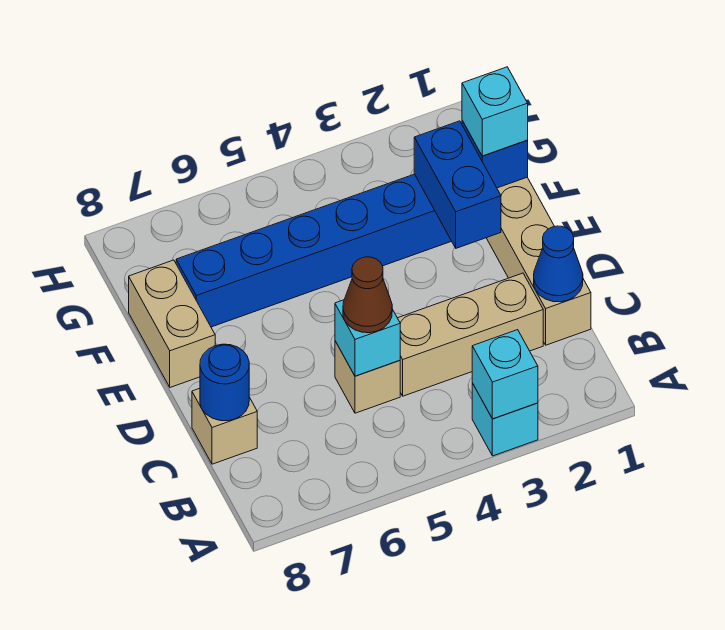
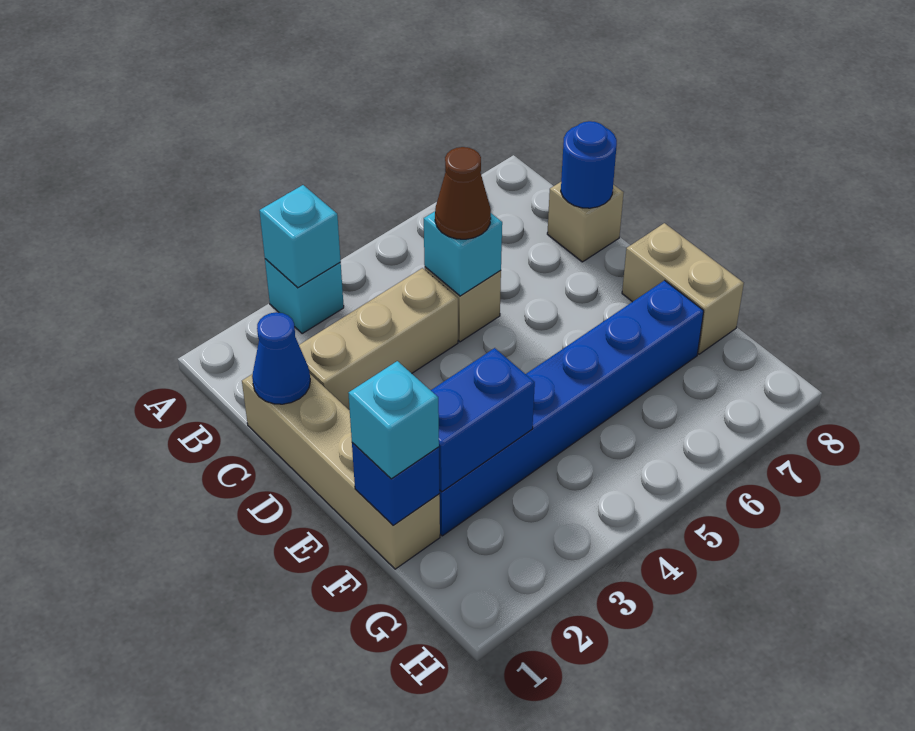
blue 1x2 brick [414,121,501,248] -> blue 1x2 brick turned to [431,348,535,492]

